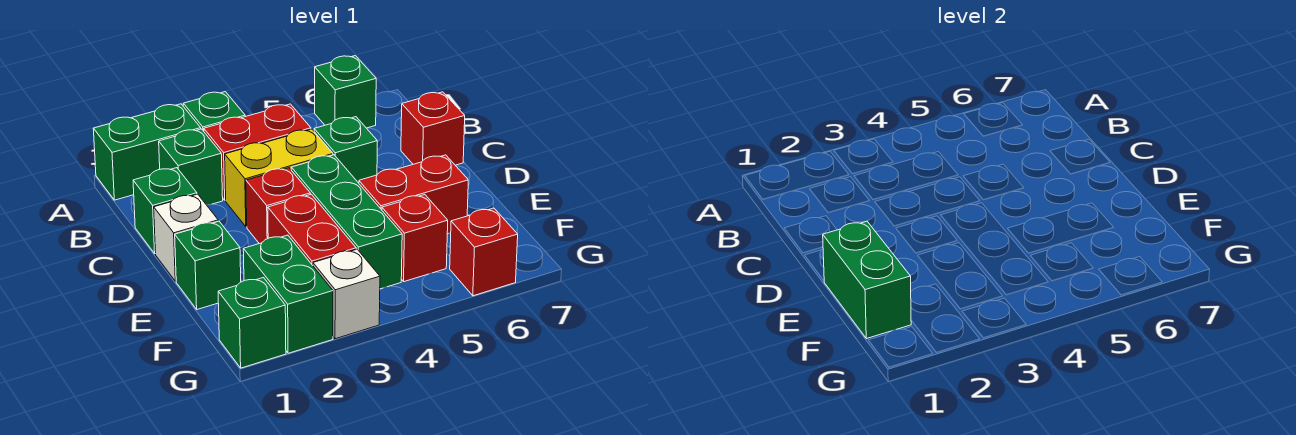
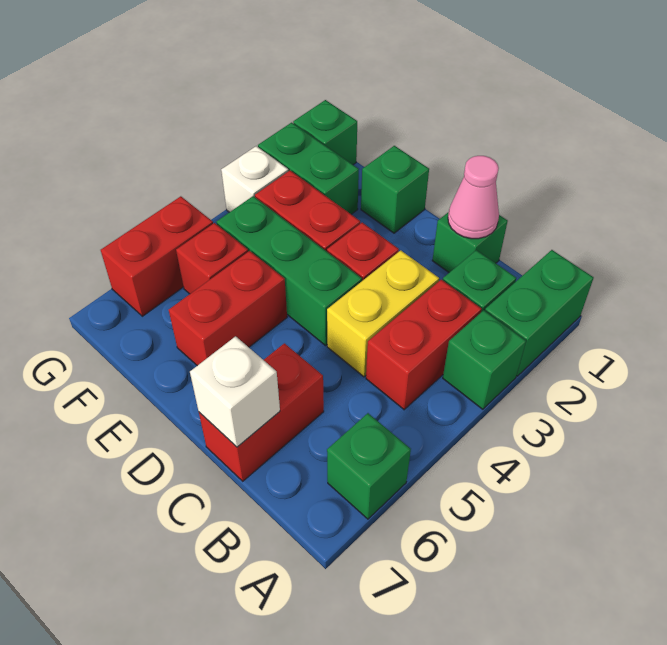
none -> pink 1x1 cone [448,156,499,239]
green 1x1 brick [314,117,377,183] -> none
red 1x1 brick [401,92,465,165] -> red 1x2 brick [199,343,324,481]
white 1x1 brick [154,194,218,281] -> white 1x1 brick moved to [190,336,280,447]
green 1x2 brick [823,221,911,339] -> none
red 1x1 brick [450,208,518,296] -> red 1x2 brick [101,196,213,316]

